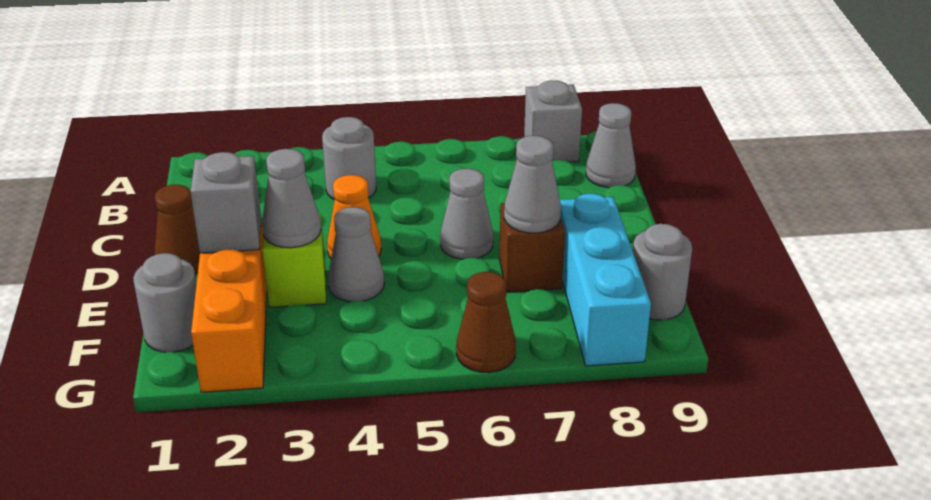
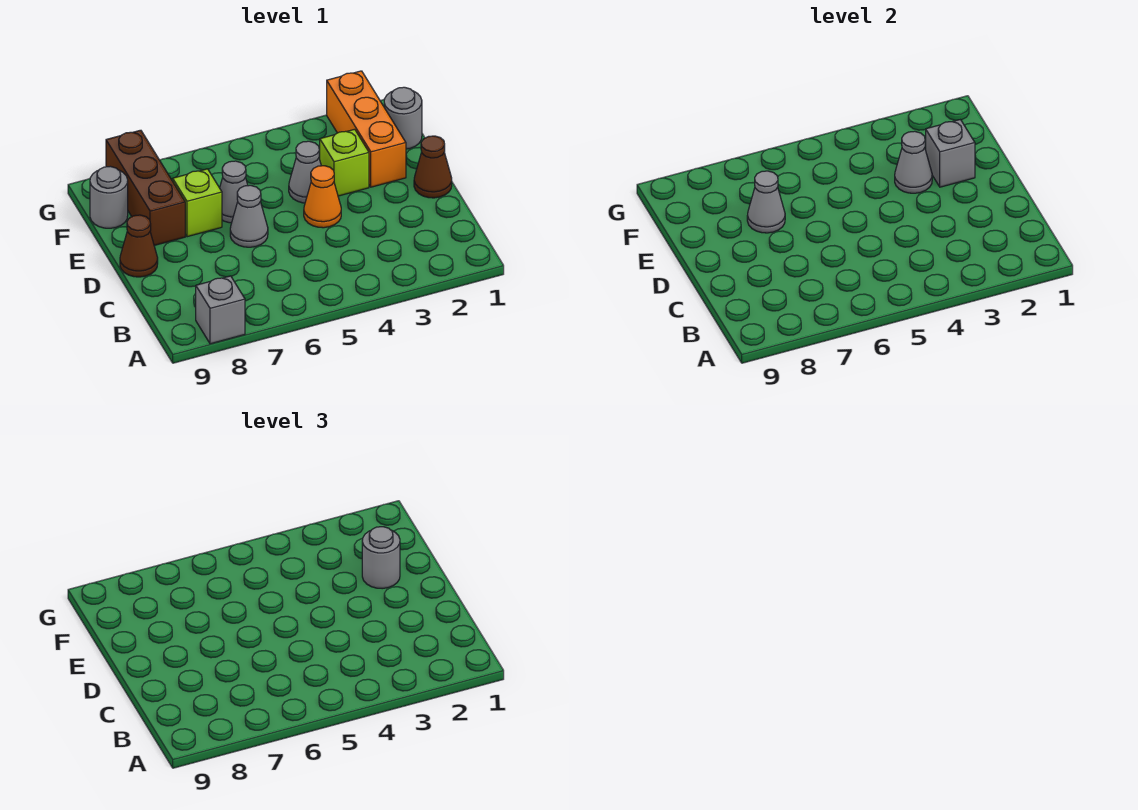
grey 1x1 round brick [322,117,376,200] -> grey 1x1 round brick moved to [362,527,400,589]
grey 1x1 cone [586,103,636,188] -> grey 1x1 cone moved to [220,161,248,223]
brown 1x1 brick [499,203,565,292] -> lime 1x1 brick [173,169,222,237]
cyan 1x3 brick [560,194,651,366] -> brown 1x3 brick [106,130,185,246]
brown 1x1 cone [456,272,516,373] -> brown 1x1 cone moved to [120,215,158,277]

